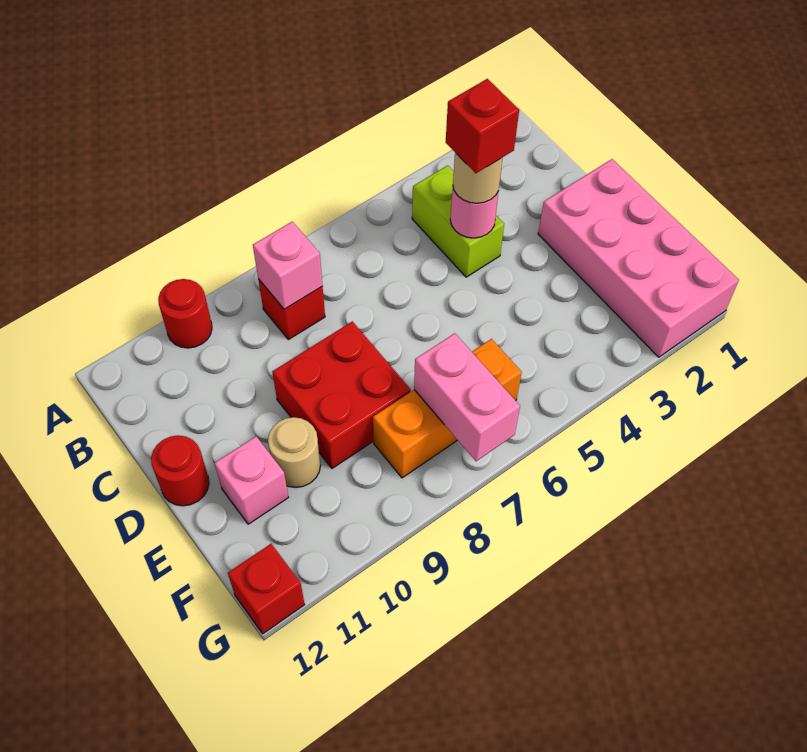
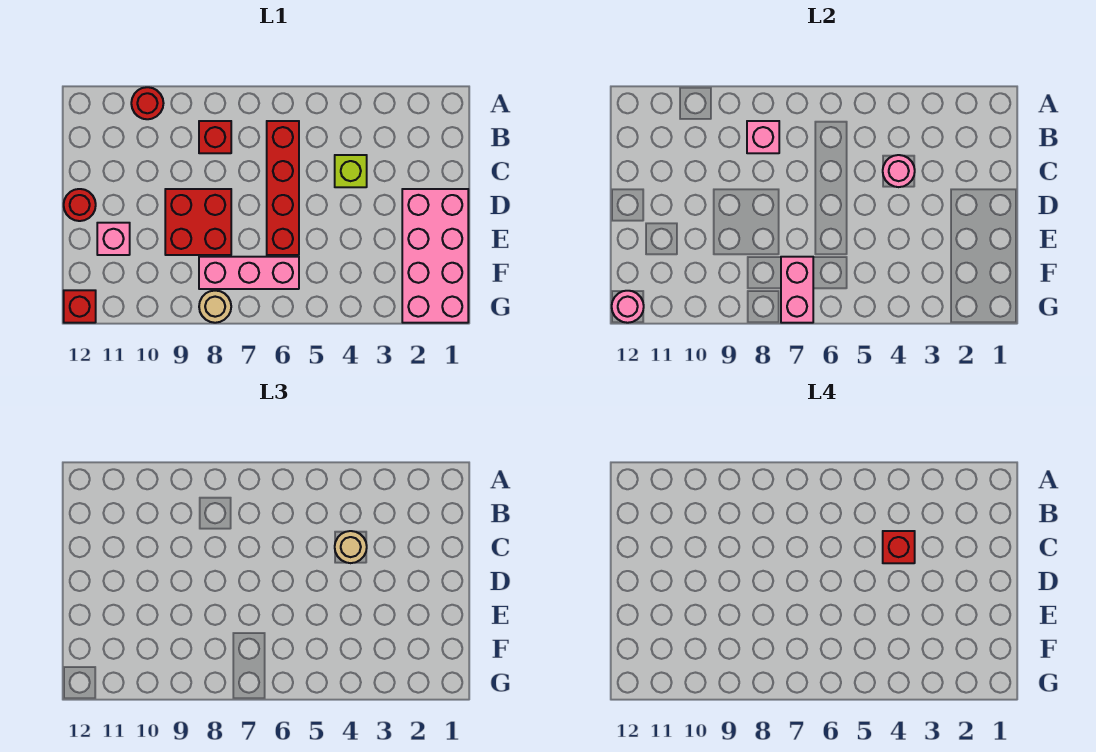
lime 1x2 brick [412,165,504,277] -> lime 1x1 brick [335,155,367,187]
none -> red 1x4 brick [267,121,299,255]
tan 1x1 round brick [268,417,321,487] -> tan 1x1 round brick moved to [199,291,231,323]
orange 1x3 brick [373,339,522,478] -> pink 1x3 brick [199,257,299,289]
none -> pink 1x1 round brick [612,291,644,323]

